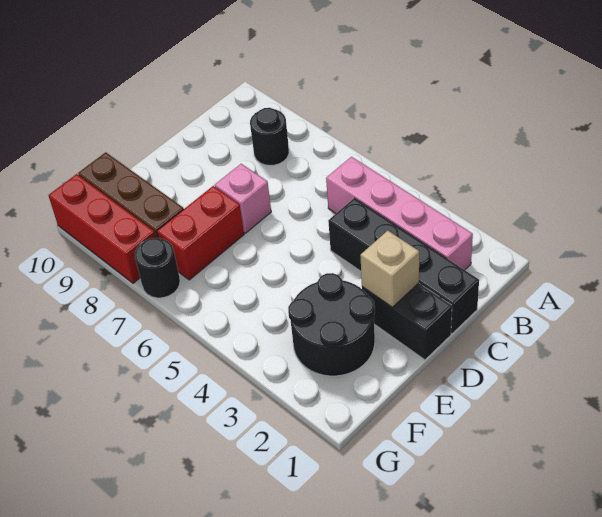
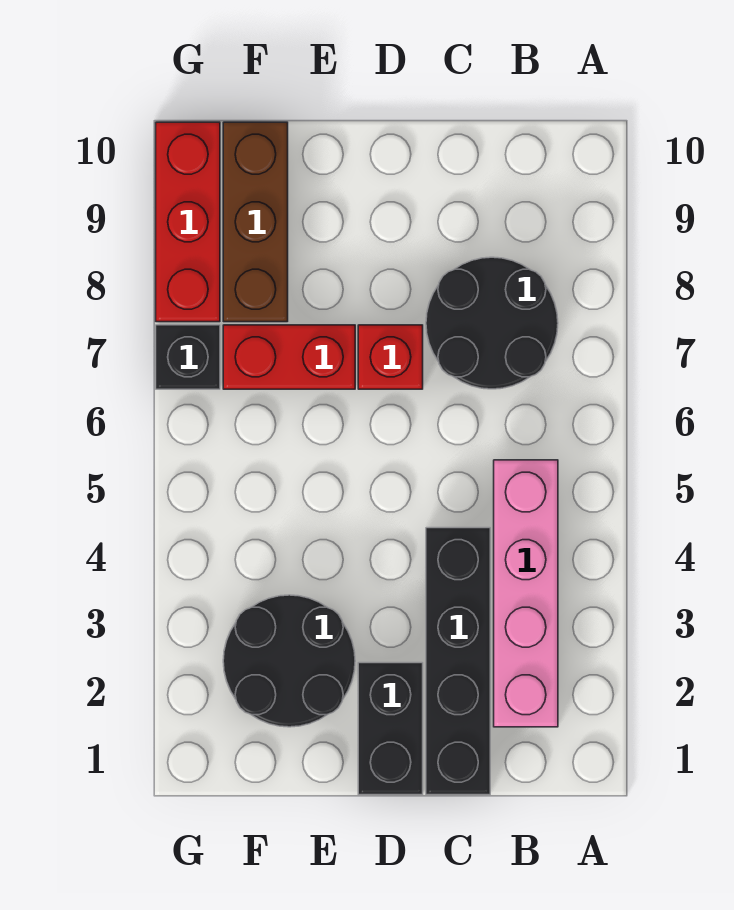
black 1x1 round brick [250,108,289,166] -> black 2x2 round brick [426,257,558,389]
tan 1x1 brick [360,231,419,307] -> none
pink 1x1 brick [215,164,271,233] -> red 1x1 brick [358,325,423,389]
black 1x1 round brick [135,238,180,298] -> black 1x1 brick [156,325,220,389]

